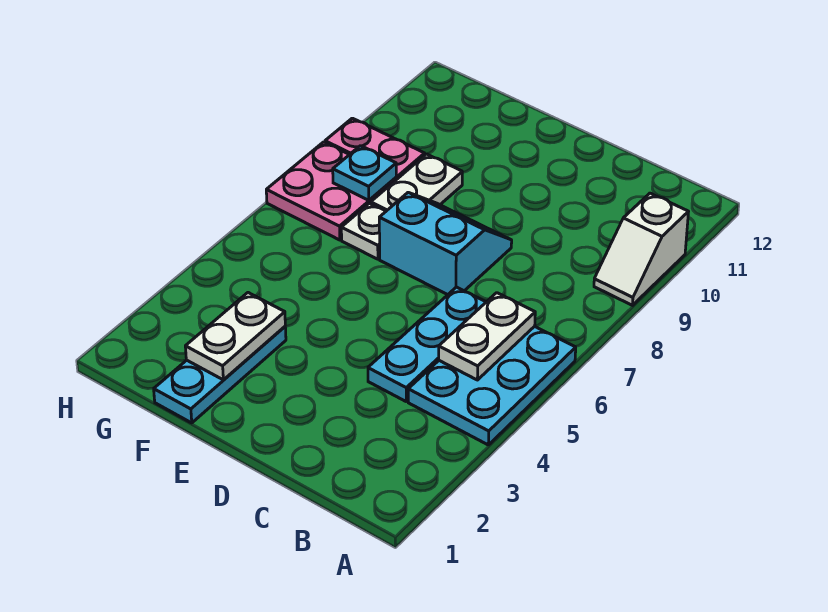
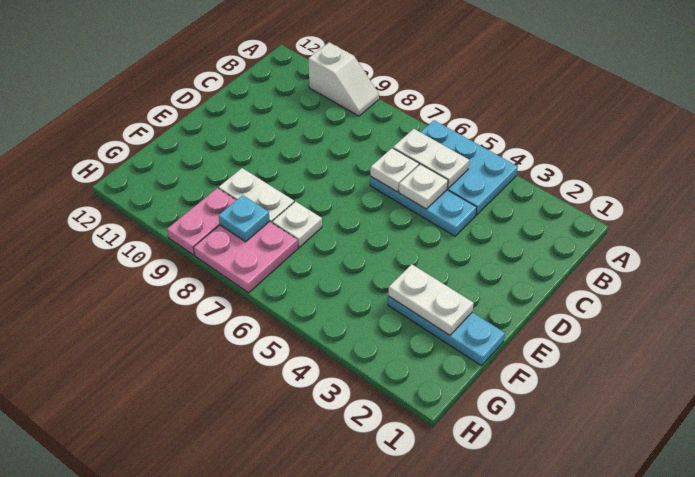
none -> white 1x1 plate [399,164,448,209]
none -> white 1x1 plate [371,148,419,192]
cyan 2x2 slope [379,192,512,295] -> none

